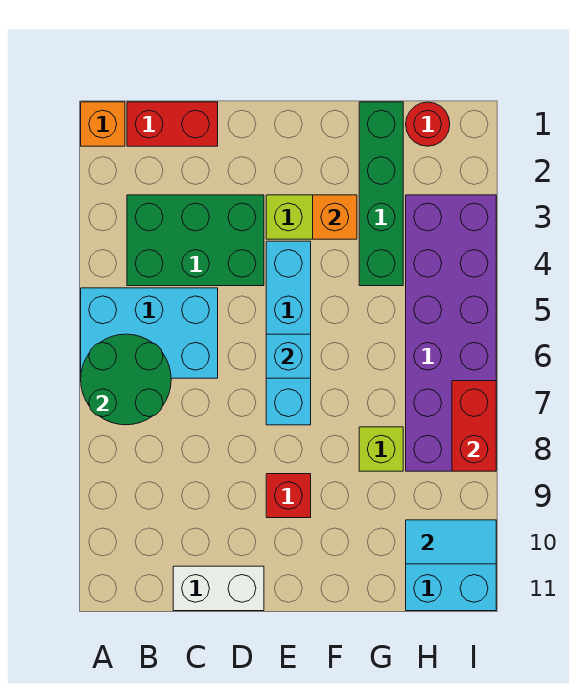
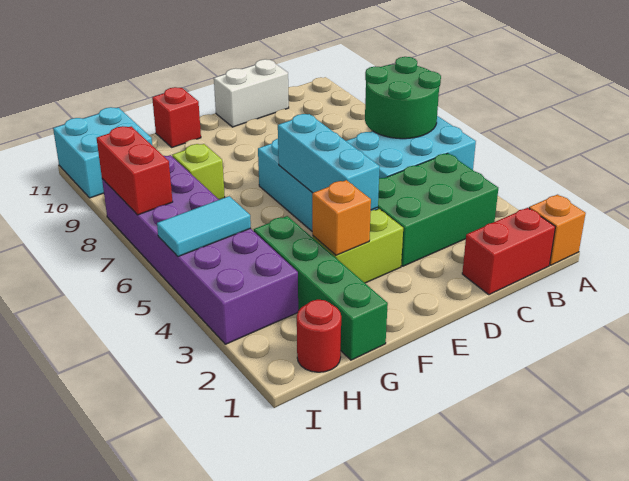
cyan 1x1 brick [266,334,311,378] -> cyan 1x3 brick [278,114,380,210]
red 1x1 brick [266,474,311,518] -> red 1x1 brick moved to [152,87,201,147]
cyan 1x2 tile [406,520,496,564] -> cyan 1x2 tile moved to [157,196,251,257]

